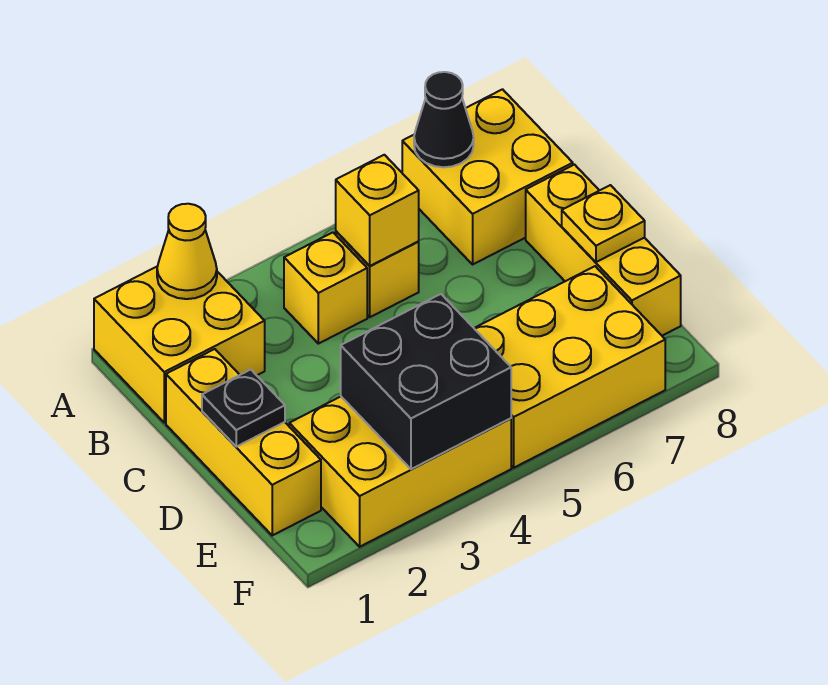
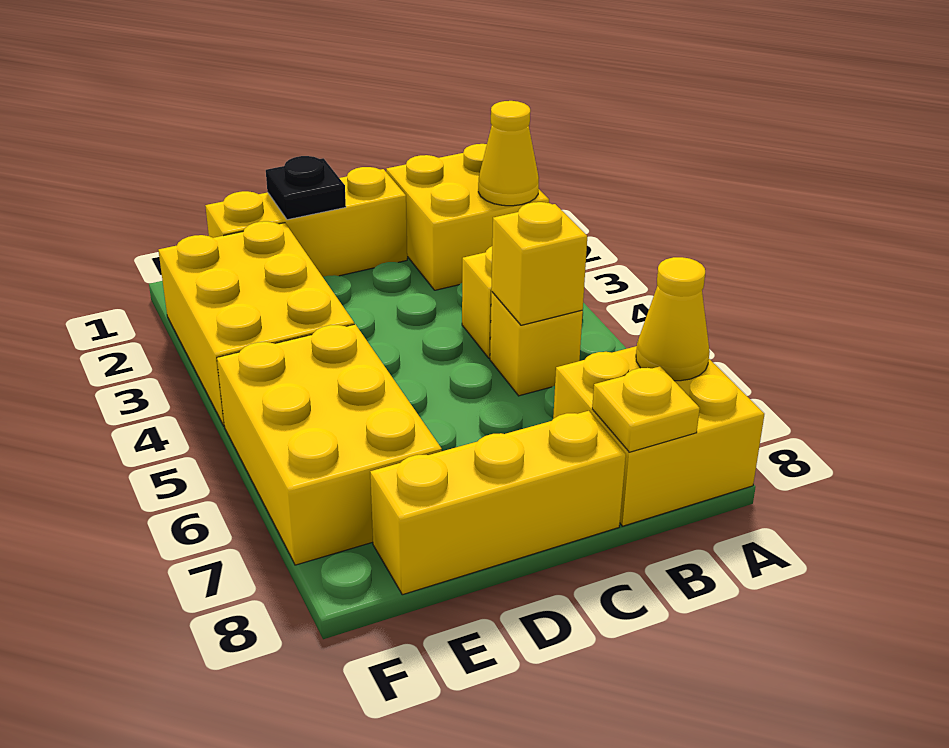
black 1x1 cone [414,72,474,167] -> yellow 1x1 cone [636,257,710,381]
yellow 1x1 plate [562,185,645,262] -> yellow 1x1 plate moved to [592,366,700,452]
black 2x2 brick [341,294,511,469] -> none

